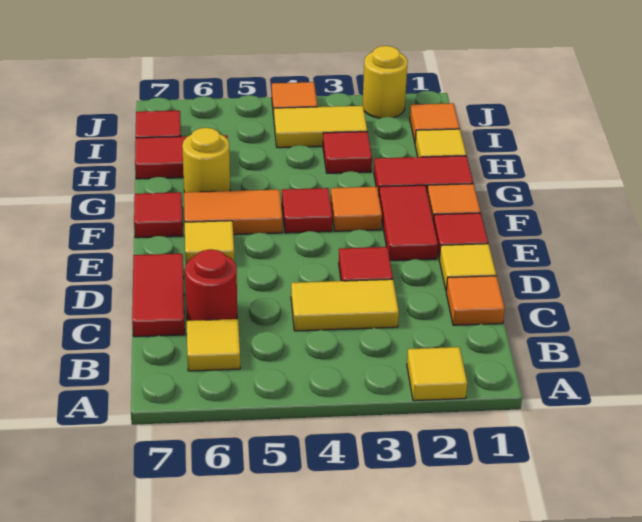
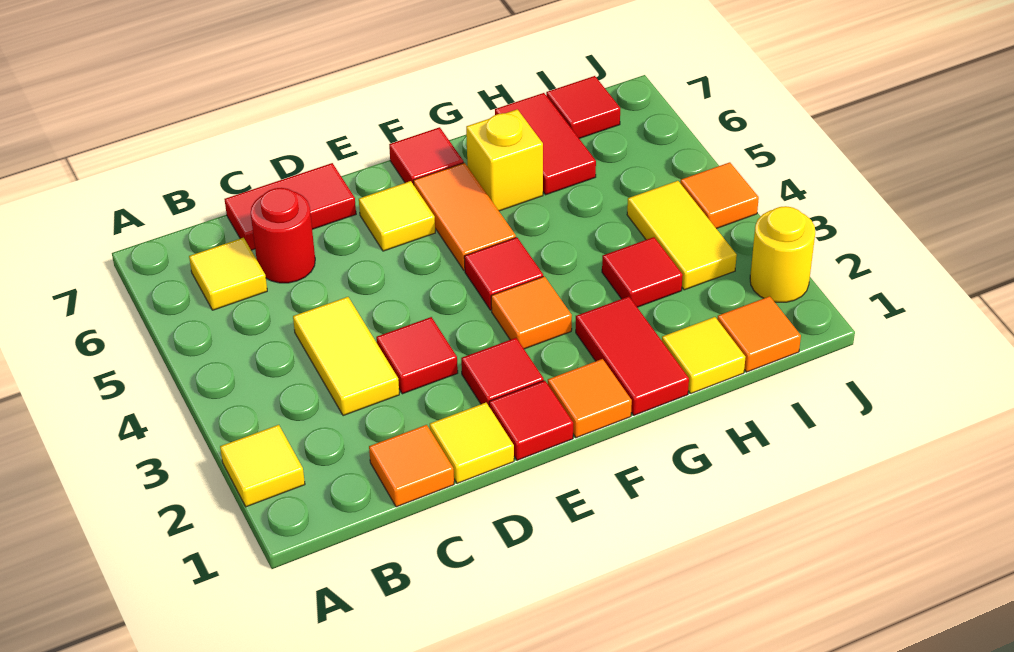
red 1x2 tile [379,185,438,261] -> red 1x1 tile [461,338,544,406]
yellow 1x1 round brick [182,128,230,192] -> yellow 1x1 brick [466,109,543,211]

